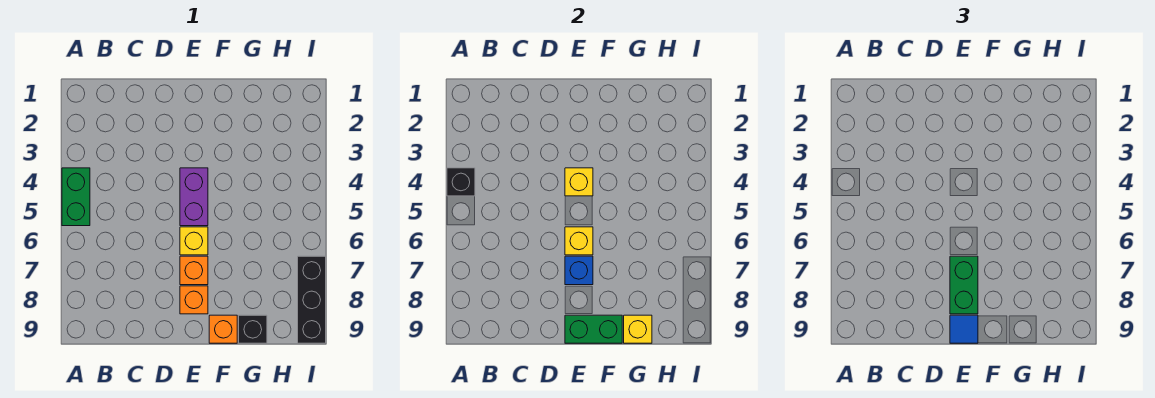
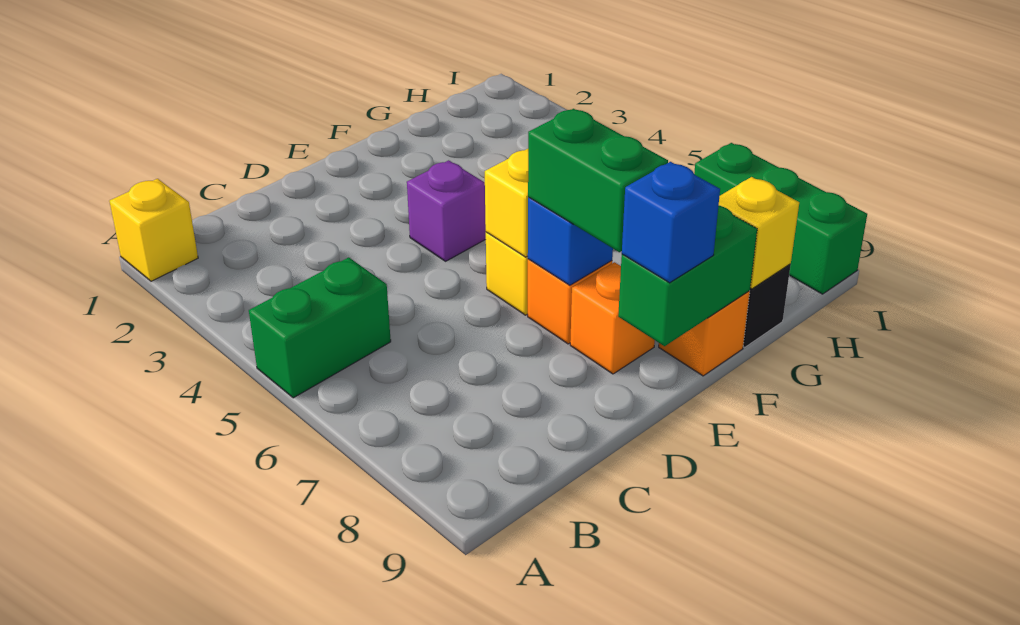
green 1x2 brick [62,168,90,226] -> green 1x2 brick turned to [249,257,391,398]
black 1x1 brick [447,168,475,196] -> none
purple 1x2 brick [180,168,208,226] -> purple 1x1 brick [407,160,486,261]
yellow 1x1 brick [565,168,593,196] -> yellow 1x1 brick moved to [109,179,198,281]
blue 1x1 tile [950,315,978,343] -> blue 1x1 brick [622,162,720,283]
black 1x3 brick [298,256,326,343] -> green 1x3 brick [694,143,867,294]

